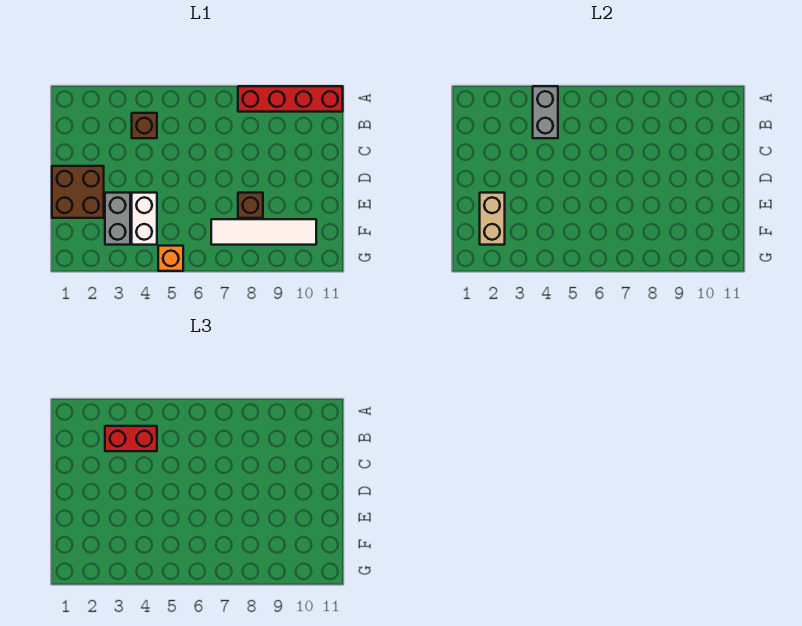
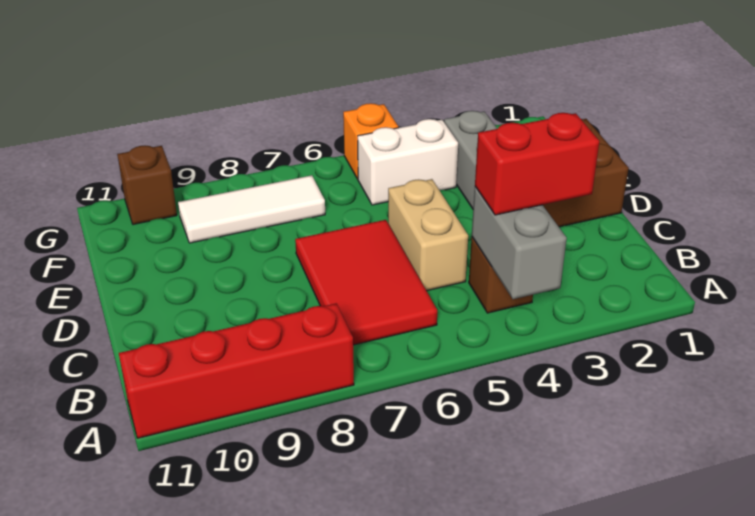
none -> red 2x3 tile [295,220,437,345]
tan 1x2 brick [480,193,505,245] -> tan 1x2 brick moved to [388,179,468,291]
white 1x2 brick [132,193,157,245] -> white 1x2 brick turned to [358,119,458,205]
brown 1x1 brick [238,193,263,218] -> brown 1x1 brick moved to [117,146,177,225]
white 1x4 tile [211,219,316,245] -> white 1x3 tile [178,175,325,243]

